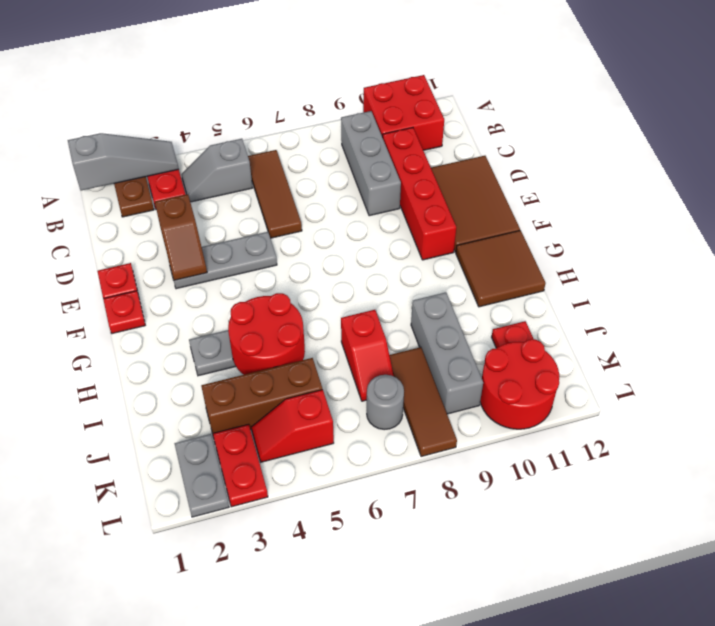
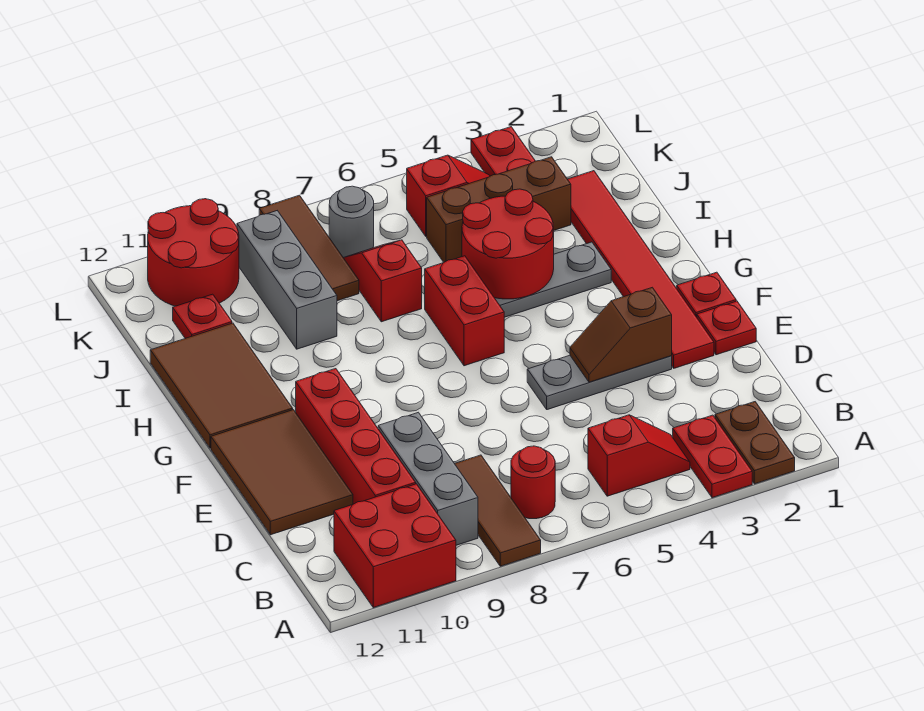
grey 1x3 slope [68,133,179,191] -> none
grey 1x2 slope [182,139,253,202] -> red 1x2 slope [588,415,690,496]
brown 1x3 tile [248,150,302,238] -> brown 1x3 tile moved to [455,455,541,566]
none -> red 1x1 round brick [511,446,555,519]
brown 1x2 slope [155,194,207,280] -> brown 1x2 slope turned to [570,287,672,382]
none -> red 1x6 tile [568,171,714,368]
none -> red 1x2 brick [425,256,504,366]
brown 2x2 tile [456,230,546,307] -> brown 2x3 tile [150,323,293,448]
grey 1x2 plate [175,434,229,517] -> none

